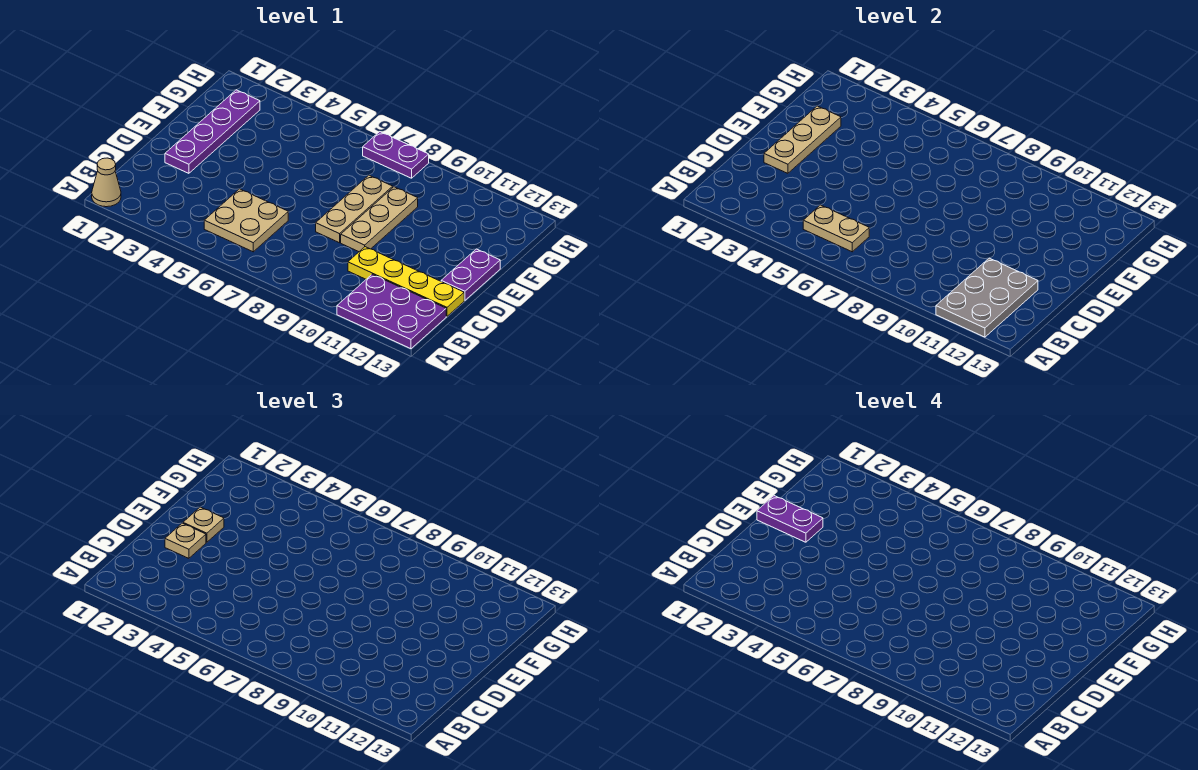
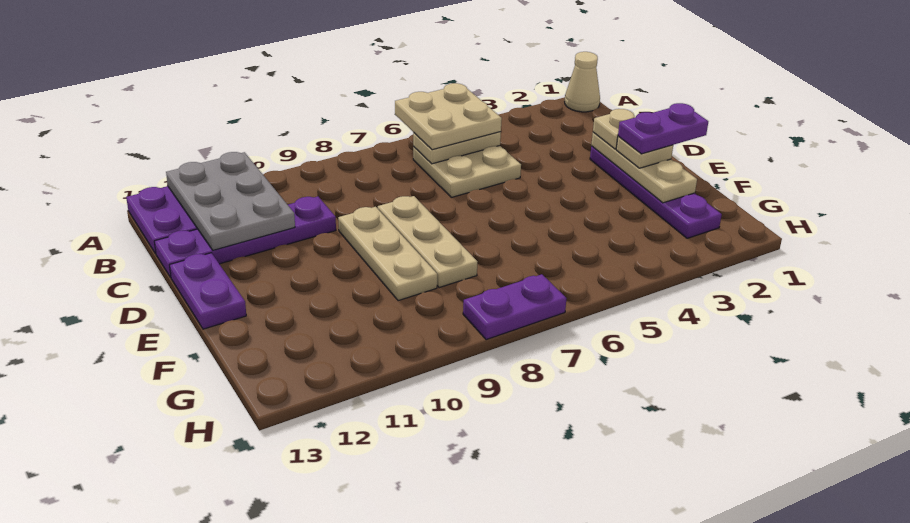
none -> tan 2x2 plate [395,83,502,150]
yellow 1x4 plate [348,247,464,316] -> purple 1x4 plate [154,197,336,277]

